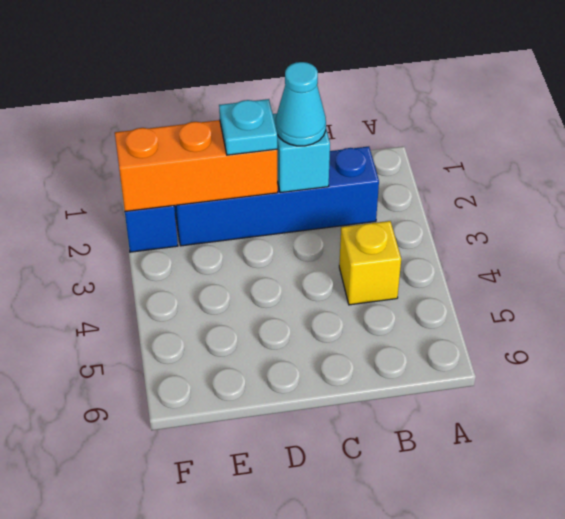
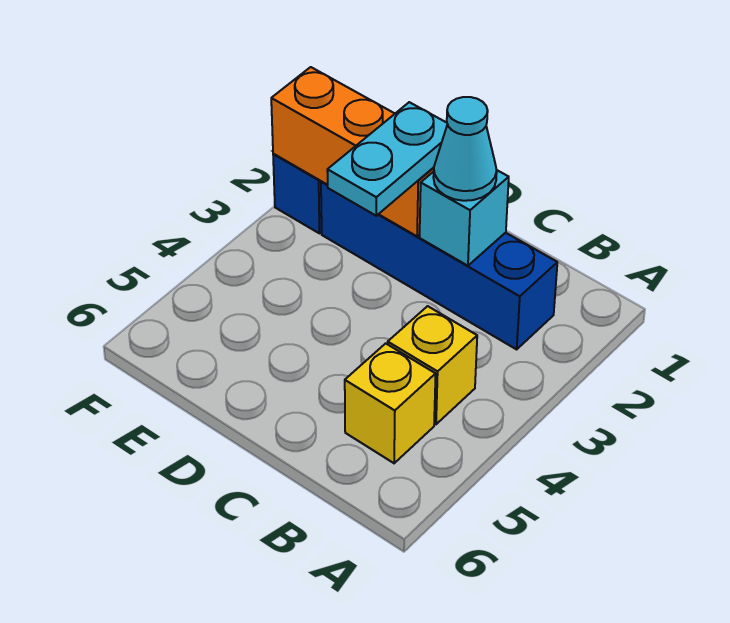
none -> yellow 1x1 brick [345,343,436,463]
cyan 1x1 plate [219,99,277,155] -> cyan 1x2 plate [327,102,447,216]

